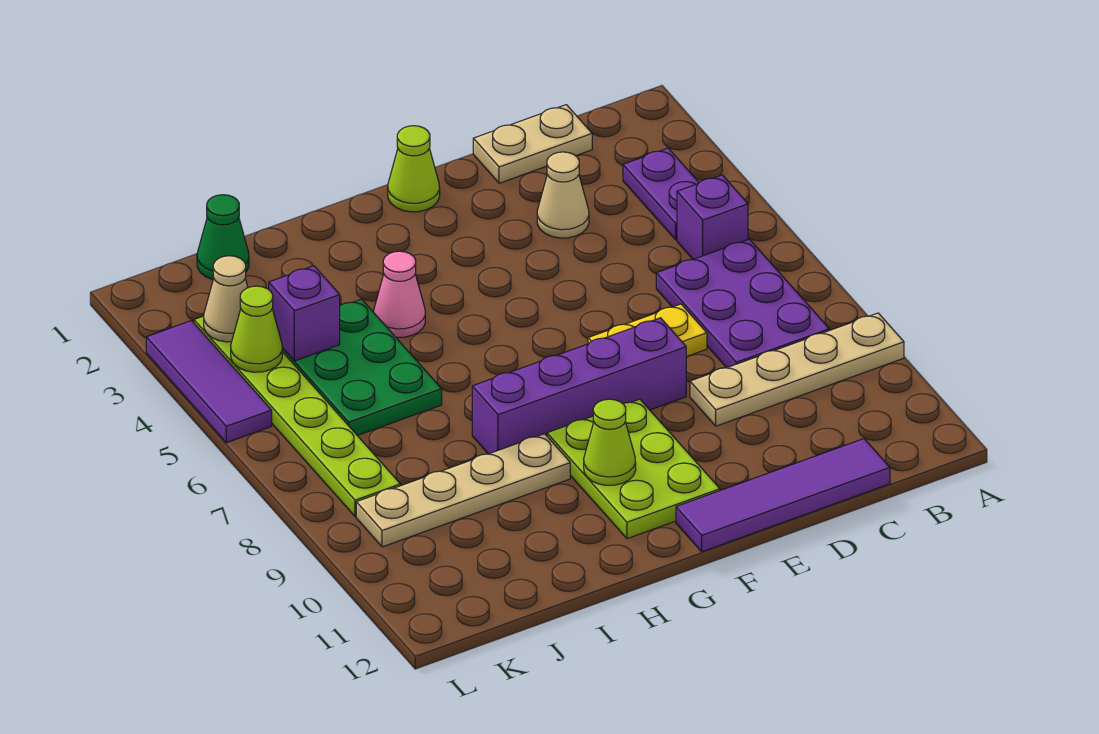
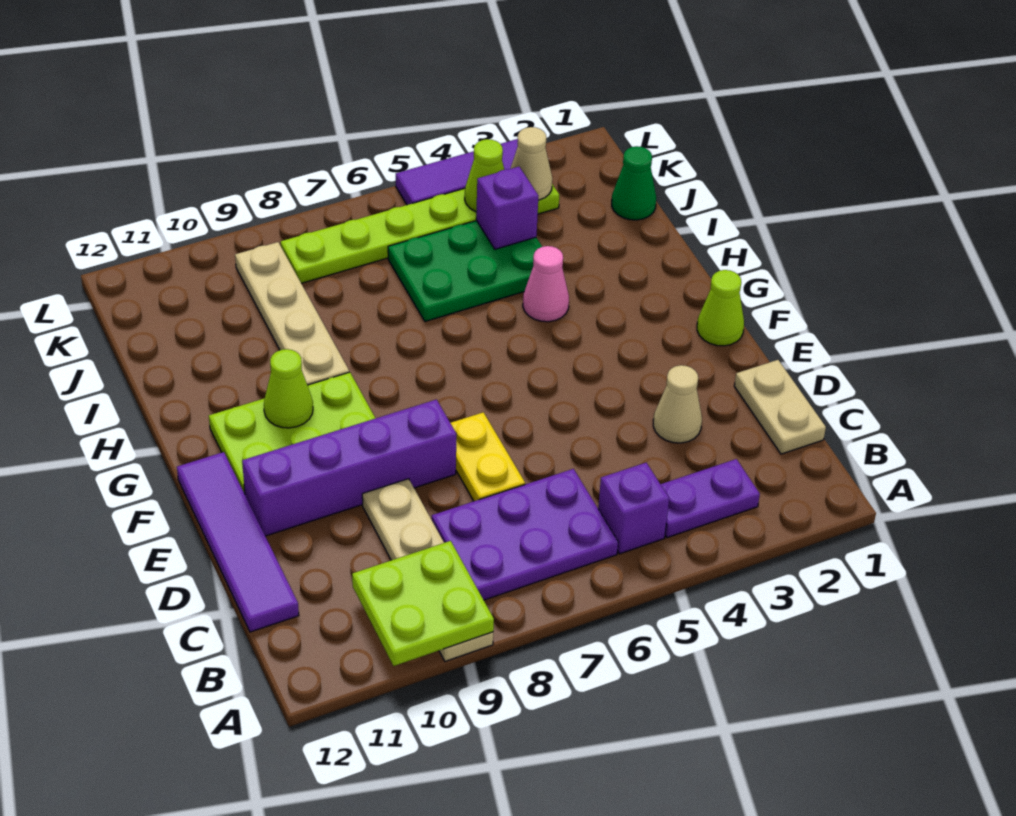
none -> lime 2x2 plate [352,541,494,666]
purple 1x4 brick [472,318,686,454] -> purple 1x4 brick turned to [242,400,456,536]

